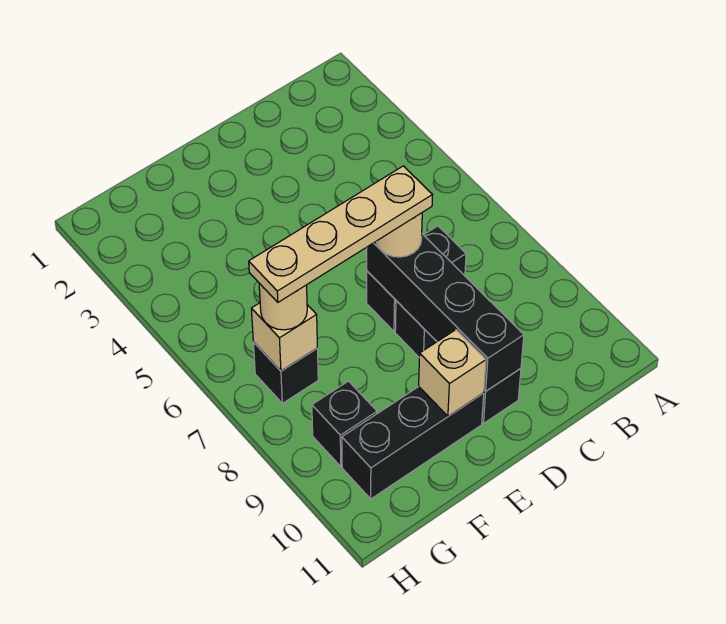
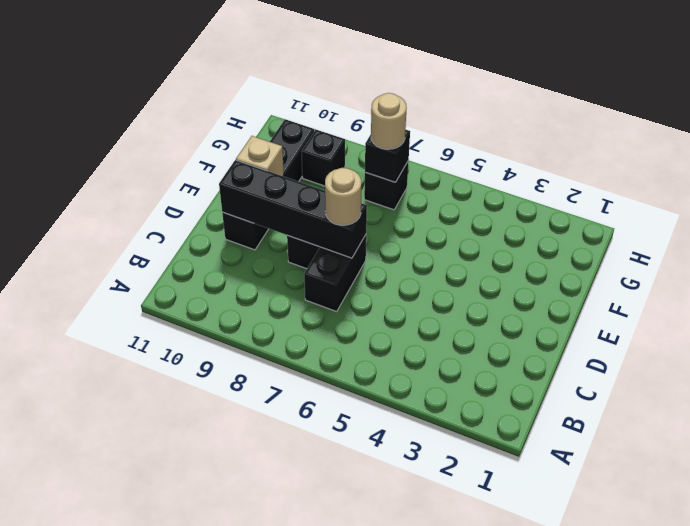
tan 1x4 plate [249,166,432,302] -> none
tan 1x1 brick [251,303,317,371] -> black 1x1 brick [365,129,410,182]

